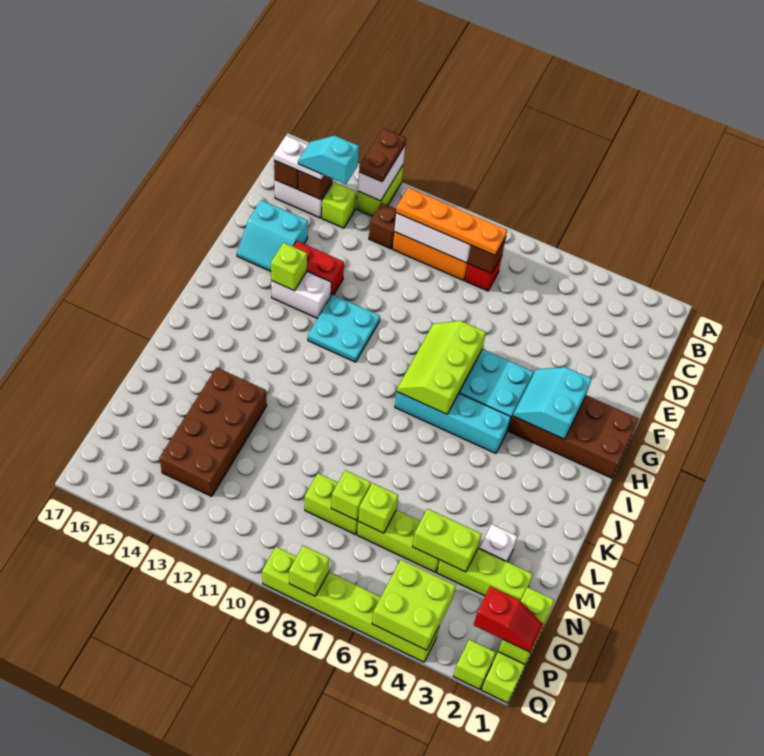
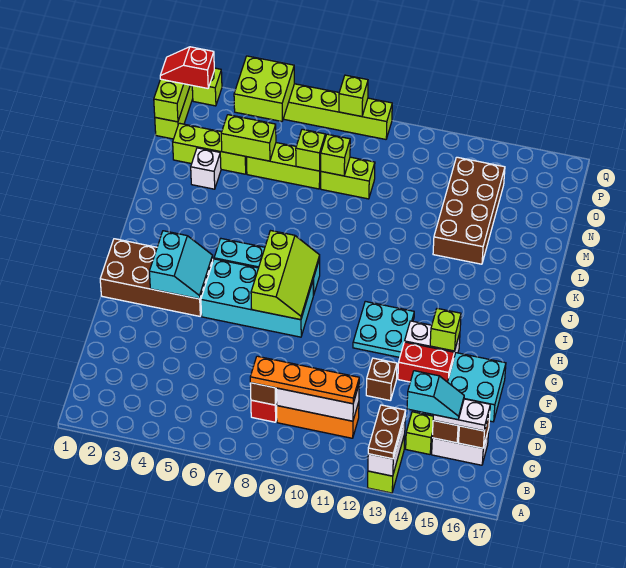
brown 1x1 brick [369,203,397,249] -> brown 1x1 brick moved to [366,358,397,401]
cyan 2x2 slope [237,200,308,271] -> cyan 2x2 brick [448,353,506,422]

